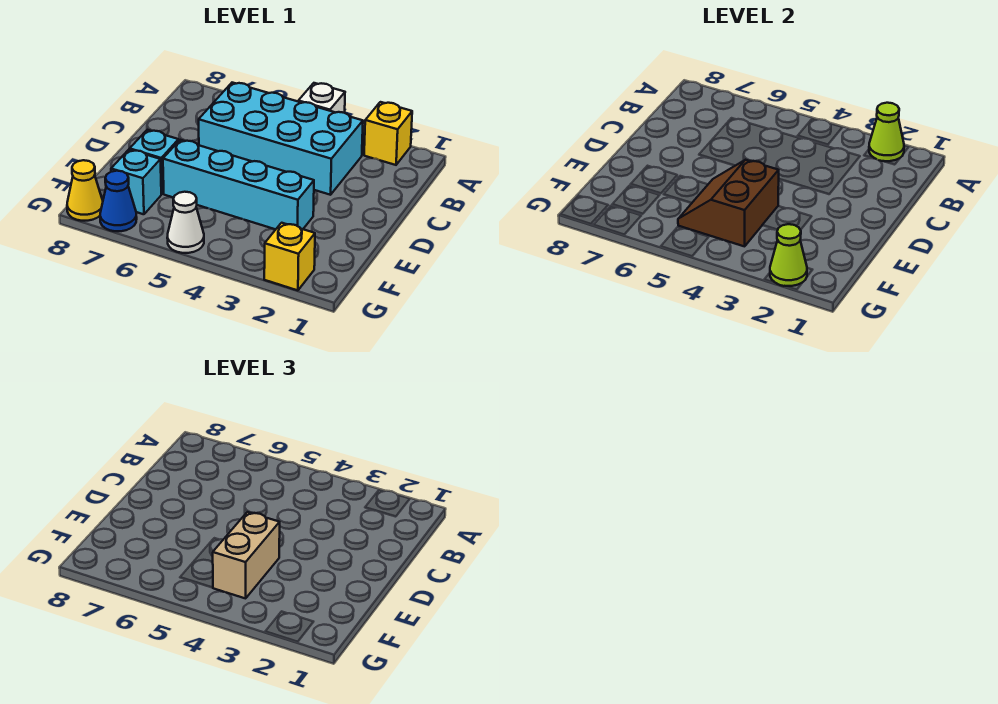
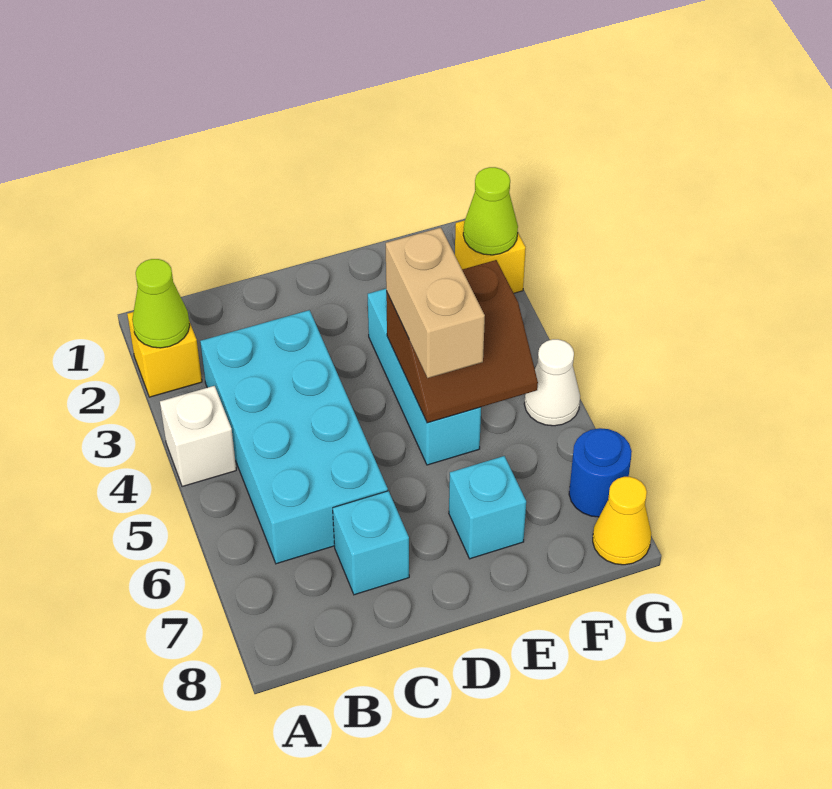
cyan 1x4 brick [163,140,314,230] -> cyan 1x3 brick [368,289,481,465]
tan 1x2 brick [213,512,280,598] -> tan 1x2 brick turned to [386,228,485,378]
cyan 1x1 brick [111,149,161,214] -> cyan 1x1 brick moved to [333,491,409,595]
blue 1x1 cone [100,171,137,231] -> blue 1x1 round brick [569,428,632,517]

